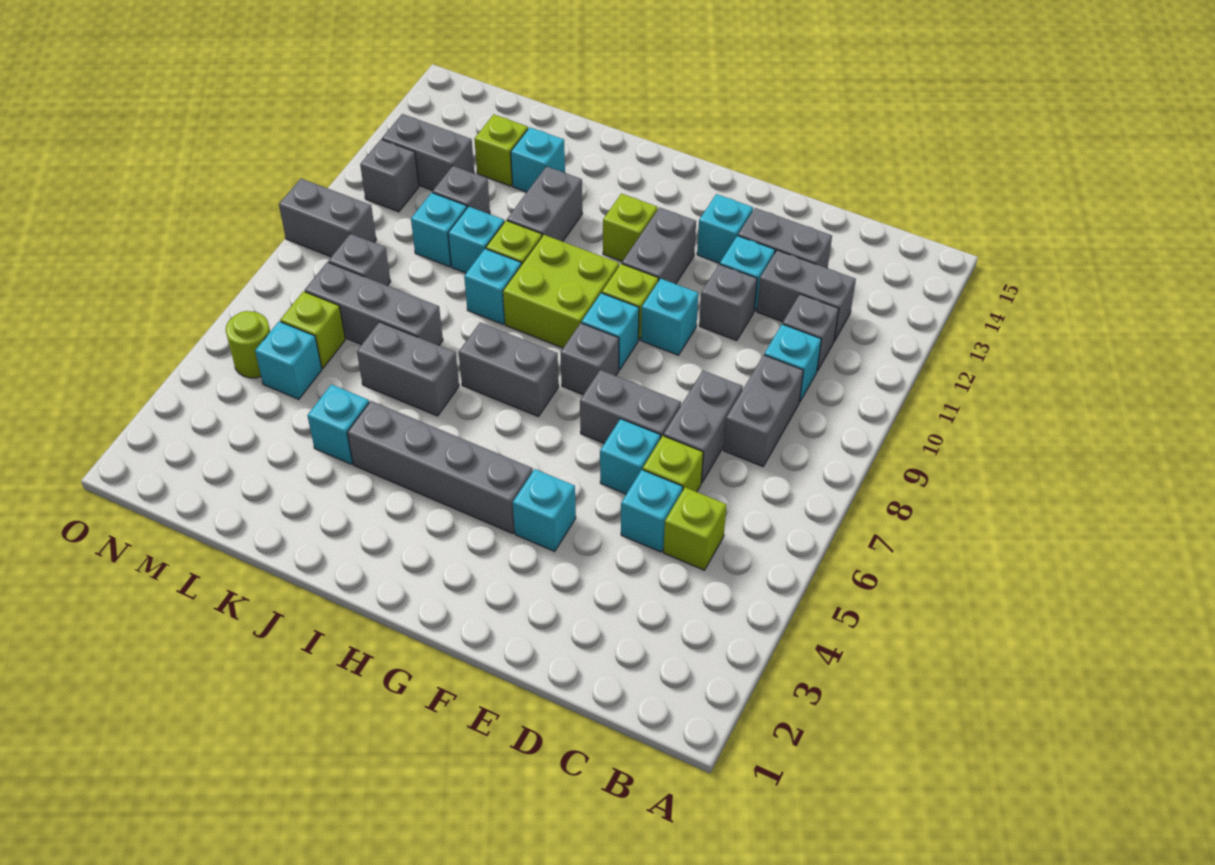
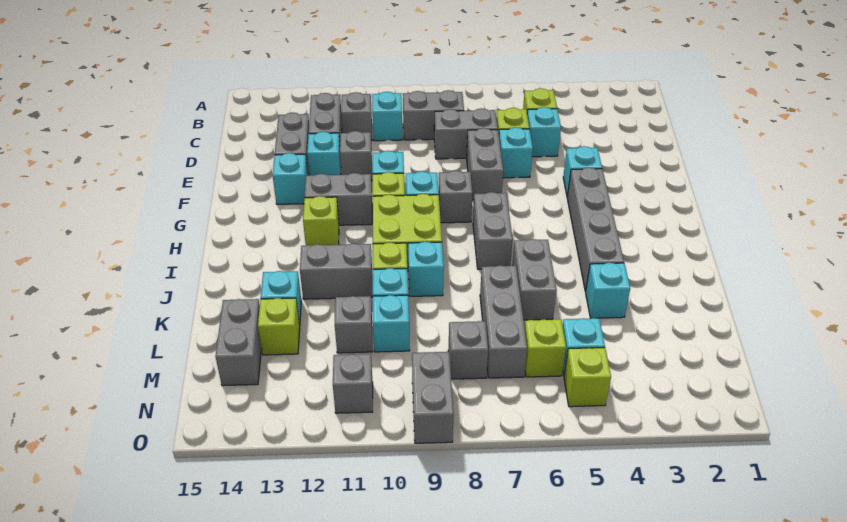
grey 1x2 brick [382,114,474,191] -> grey 1x2 brick moved to [215,299,262,386]
lime 1x1 round brick [226,311,270,378] -> lime 1x1 brick [564,348,611,407]

